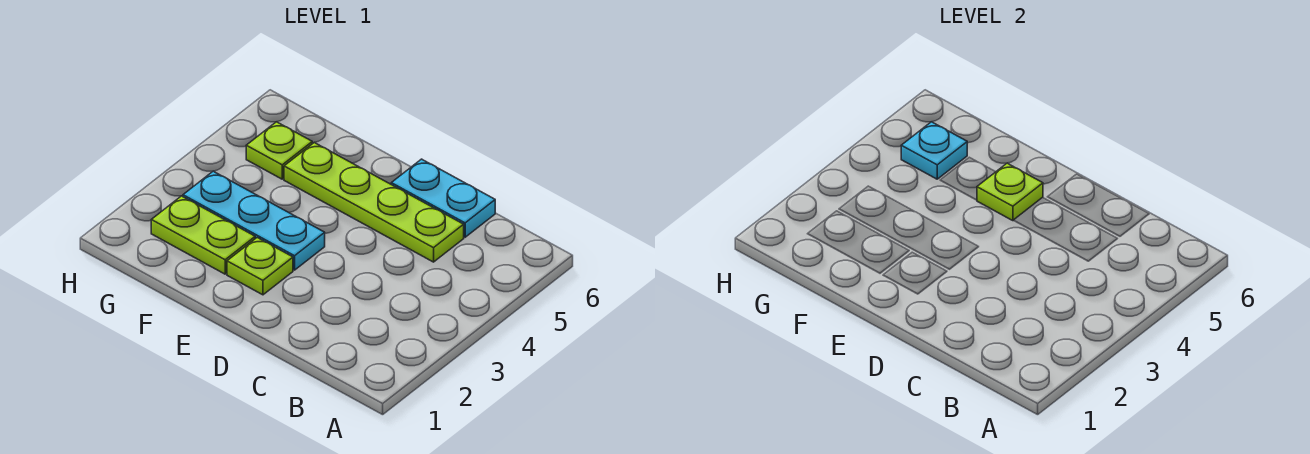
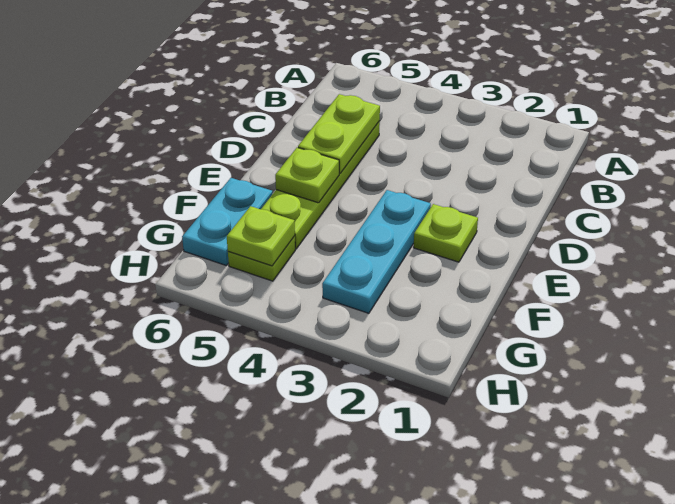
cyan 1x2 plate [391,159,495,237] -> cyan 1x2 plate moved to [182,178,273,266]
lime 1x2 plate [151,196,255,274] -> lime 1x2 plate moved to [298,94,380,173]
cyan 1x1 plate [901,122,967,179] -> lime 1x1 plate [227,206,295,266]

